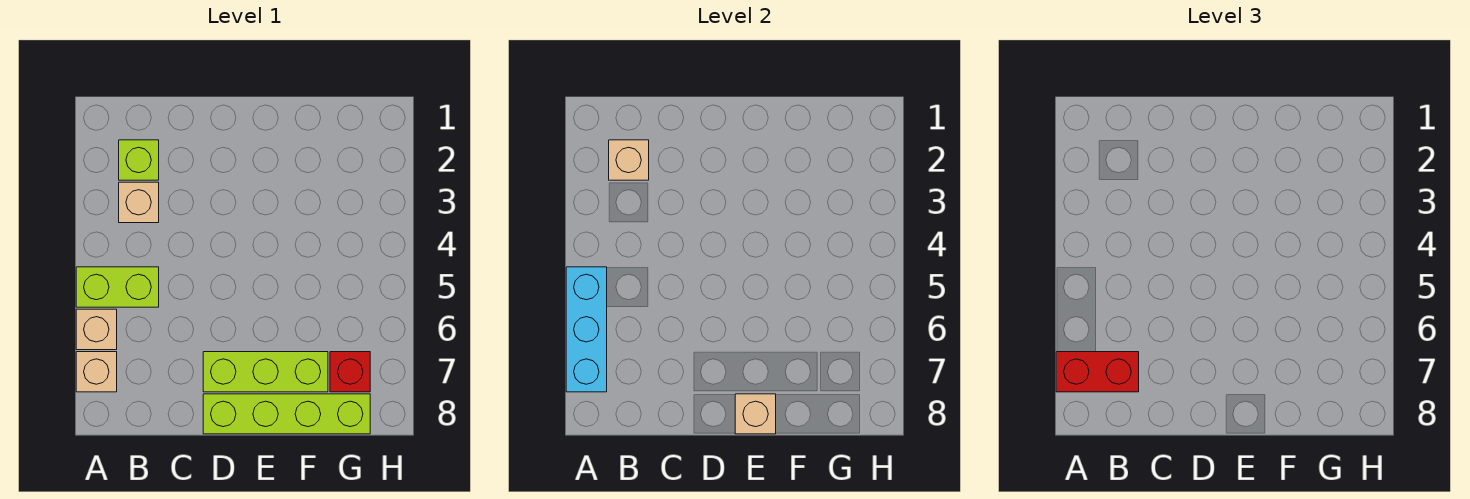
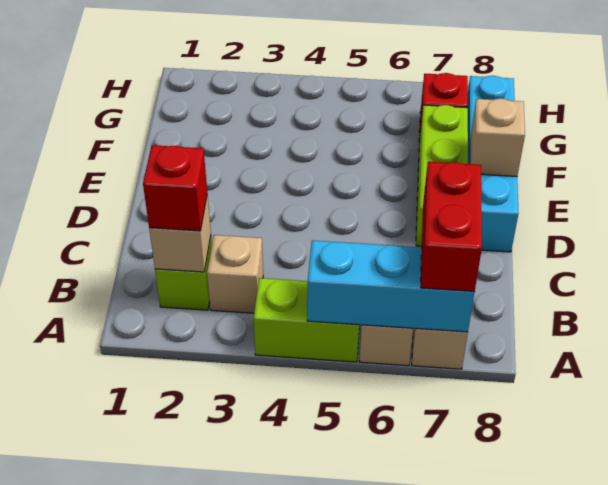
lime 1x2 brick [76,267,159,307] -> lime 1x2 brick turned to [254,278,359,362]
none -> red 1x1 brick [143,145,207,231]
lime 1x4 brick [203,394,370,434] -> cyan 1x4 brick [468,76,519,252]

